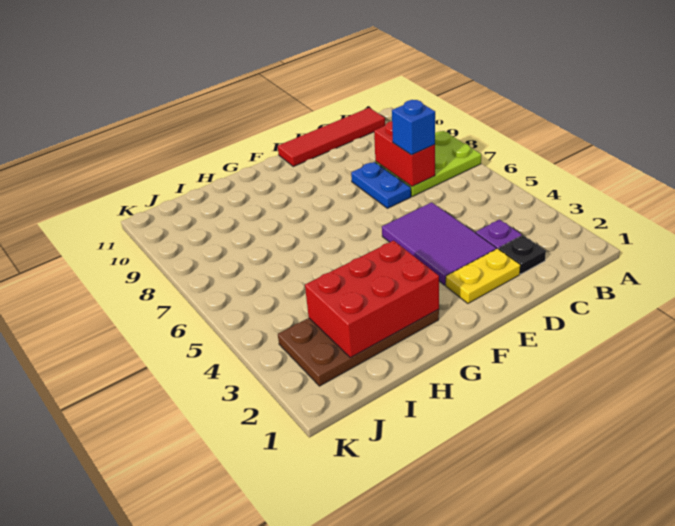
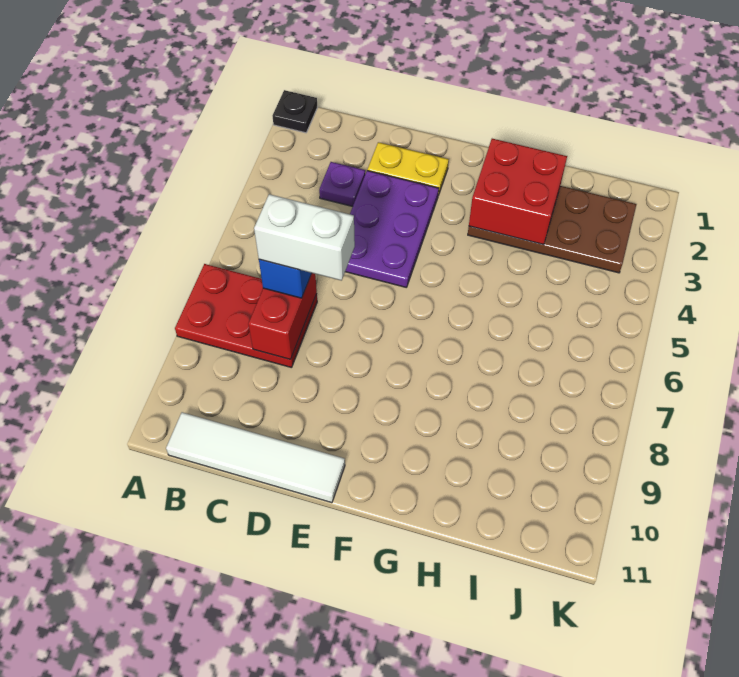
lime 2x3 plate [376,131,481,197] -> red 2x3 plate [175,264,317,368]
red 1x4 tile [278,108,385,167] -> white 1x4 tile [166,412,345,503]
black 1x1 plate [499,235,546,274] -> black 1x1 plate moved to [273,90,318,133]
none -> white 1x2 brick [254,194,355,281]
purple 2x3 tile [382,202,496,285] -> purple 2x3 plate [345,171,439,287]
blue 1x2 plate [351,162,411,208] -> none
red 2x3 brick [305,240,439,358] -> red 2x2 brick [469,139,567,245]

